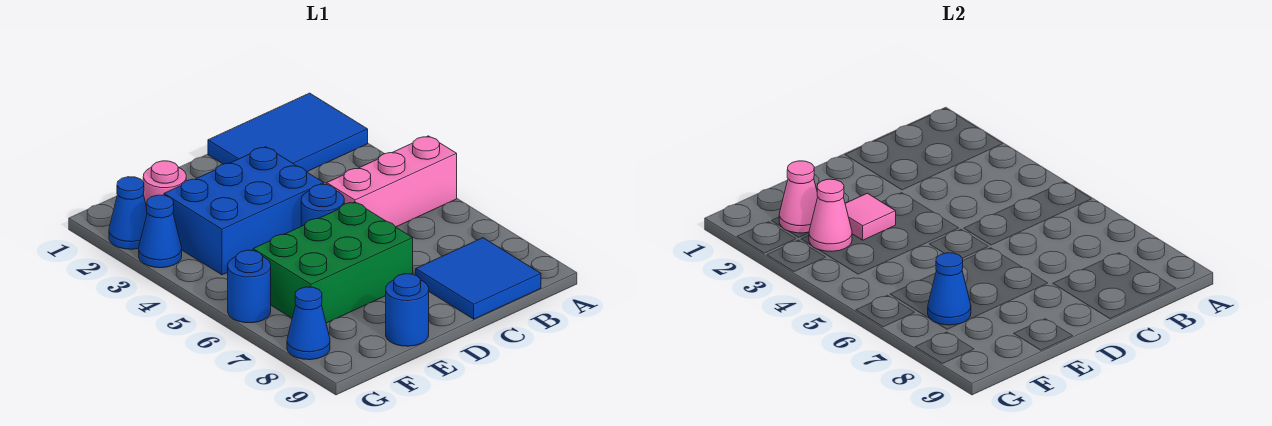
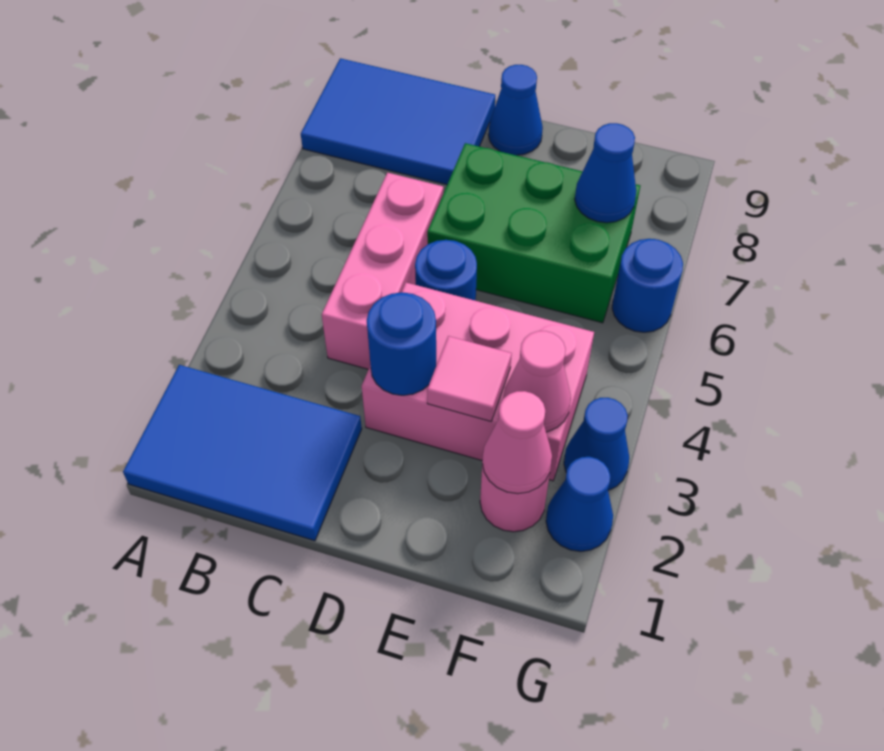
pink 1x3 brick [327,136,457,227] -> pink 1x3 brick turned to [322,173,443,369]
blue 2x2 tile [416,238,541,319] -> blue 2x3 tile [301,58,495,185]
blue 2x3 brick [164,147,324,275] -> pink 2x3 brick [362,283,594,481]
blue 1x1 round brick [386,274,429,346] -> blue 1x1 round brick moved to [367,292,436,395]
blue 1x1 cone [287,287,330,360] -> blue 1x1 cone moved to [488,65,543,155]

